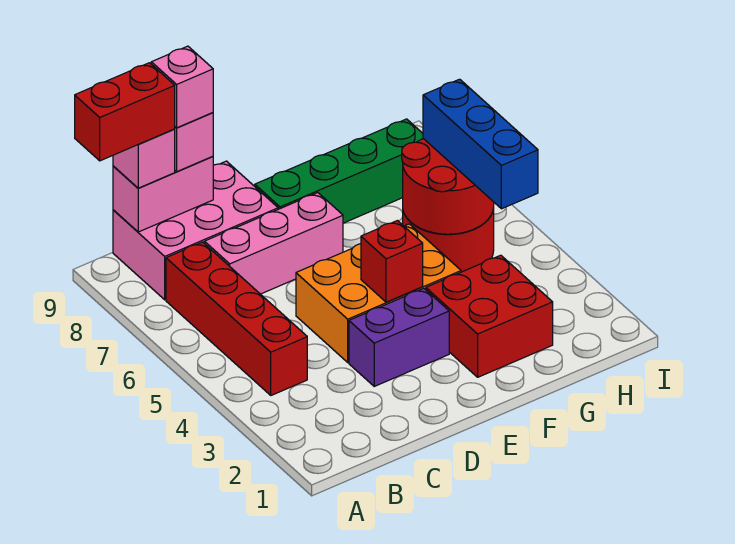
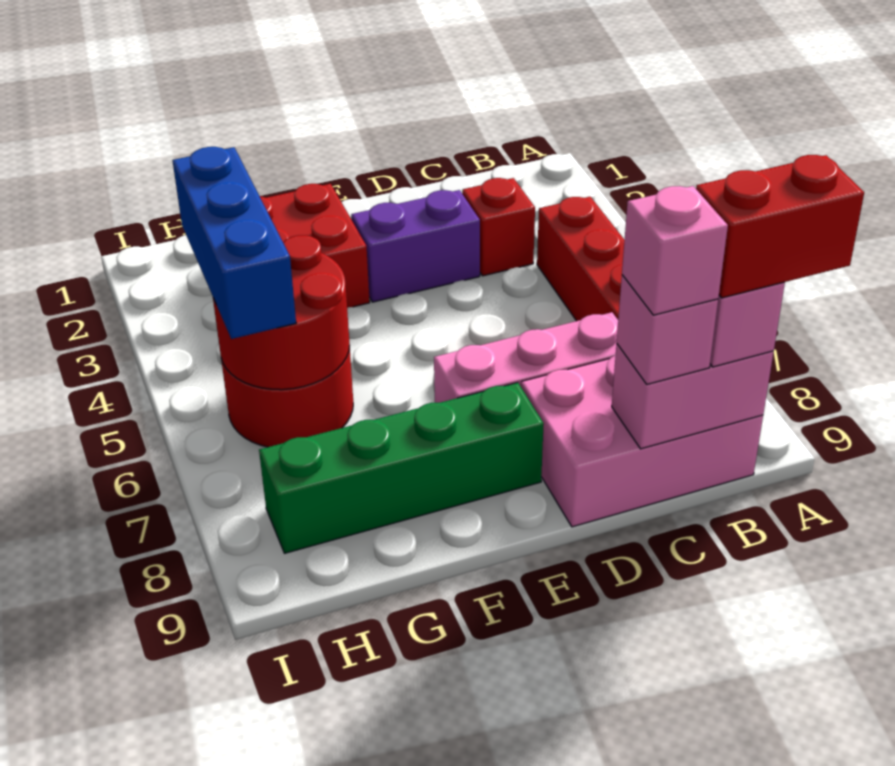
orange 2x3 brick [296,224,461,362] -> none
red 1x1 brick [361,221,423,302] -> red 1x1 brick moved to [462,178,535,276]

